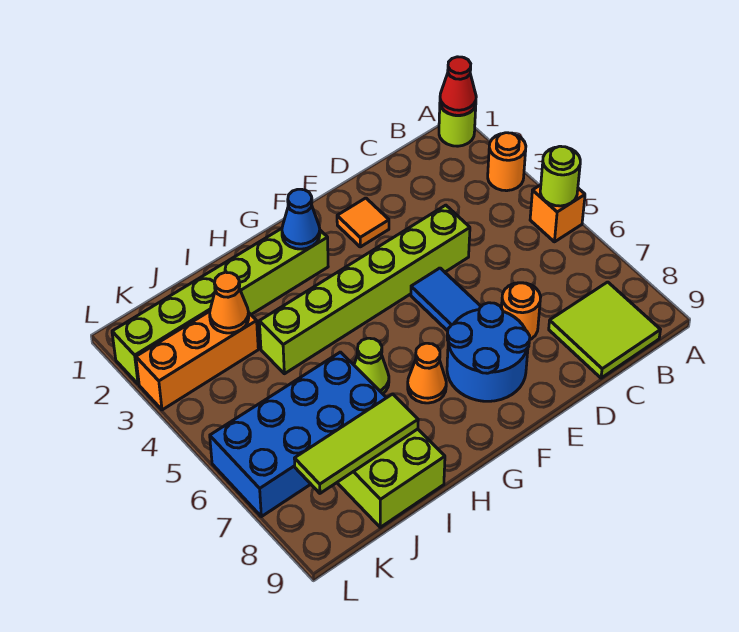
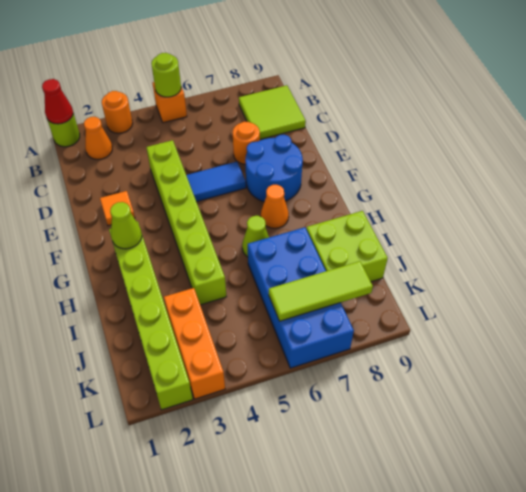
blue 1x1 cone [282,189,320,249] -> lime 1x1 cone [110,202,142,249]
lime 1x3 tile [294,394,418,493] -> lime 1x3 tile turned to [269,261,373,321]
orange 1x1 cone [210,272,249,333] -> orange 1x1 cone moved to [84,117,112,159]

